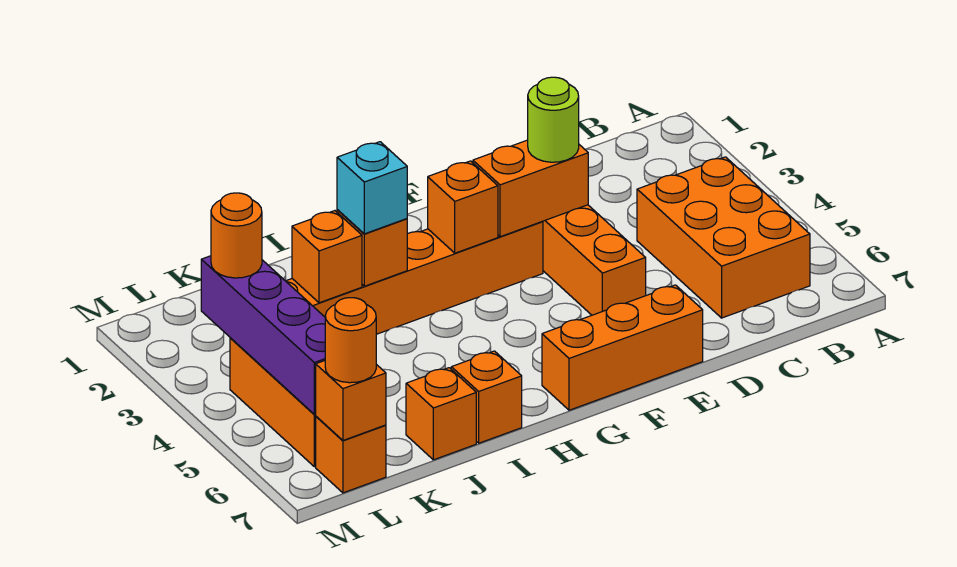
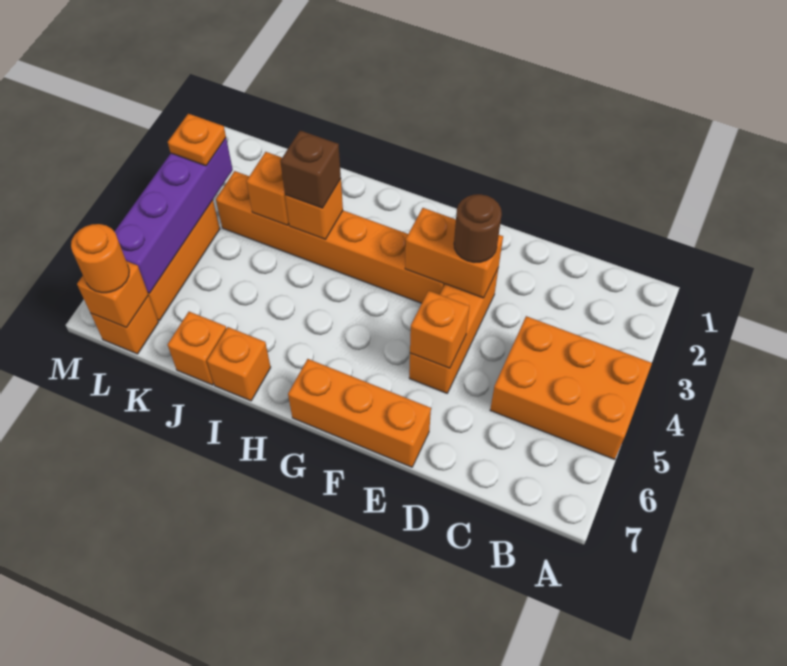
orange 2x3 brick [637,157,810,318] -> orange 2x3 brick turned to [490,316,652,459]
lime 1x1 round brick [528,77,579,162] -> brown 1x1 round brick [454,194,502,262]
orange 1x1 brick [428,161,498,253] -> orange 1x1 brick moved to [410,291,469,368]
cyan 1x1 brick [337,142,407,234] -> brown 1x1 brick [280,131,341,208]
orange 1x1 round brick [211,193,262,278] -> orange 1x1 plate [168,114,226,166]

